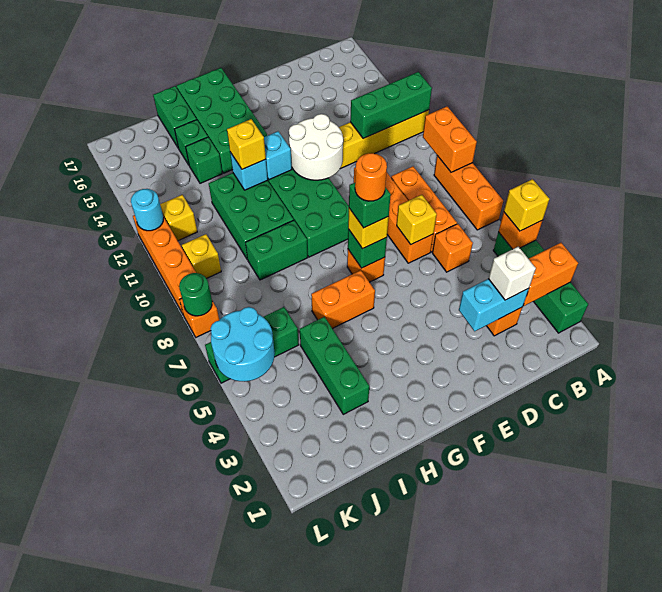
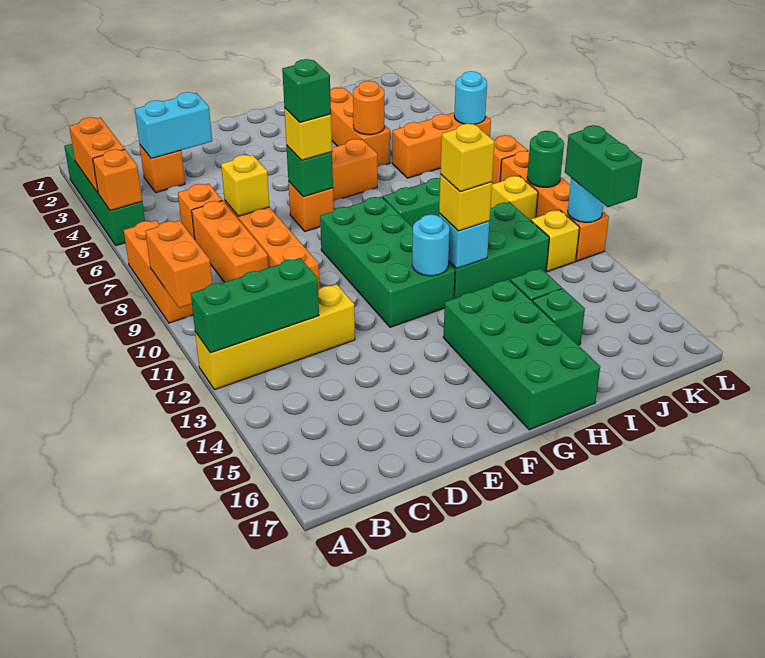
orange 1x2 brick [523,243,578,306] -> orange 1x2 brick turned to [69,117,124,193]
yellow 1x1 brick [504,179,549,231] -> yellow 1x1 brick moved to [440,124,495,192]
white 1x1 brick [488,247,536,300] -> none
white 2x2 round brick [289,114,343,180] -> none
orange 1x1 round brick [355,153,387,201] -> orange 1x1 round brick moved to [353,81,384,135]
cyan 1x1 brick [264,131,292,180] -> cyan 1x1 round brick [412,214,450,276]
green 2x3 brick [209,173,294,259] -> green 2x3 brick turned to [448,202,549,299]
green 1x3 brick [300,317,369,414] -> orange 1x3 brick [330,88,390,167]
green 1x2 brick [153,86,197,147] -> green 1x2 brick moved to [565,125,642,207]
green 1x3 brick [205,307,299,383] -> orange 1x3 brick [392,113,491,178]
cyan 2x2 round brick [210,307,275,382] -> cyan 1x1 round brick [454,71,487,124]
green 1x1 round brick [179,273,212,316] -> green 1x1 round brick moved to [527,131,564,187]

